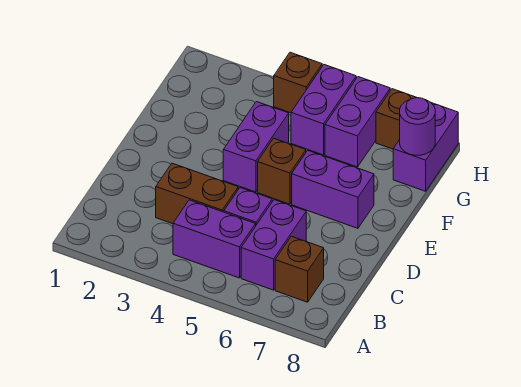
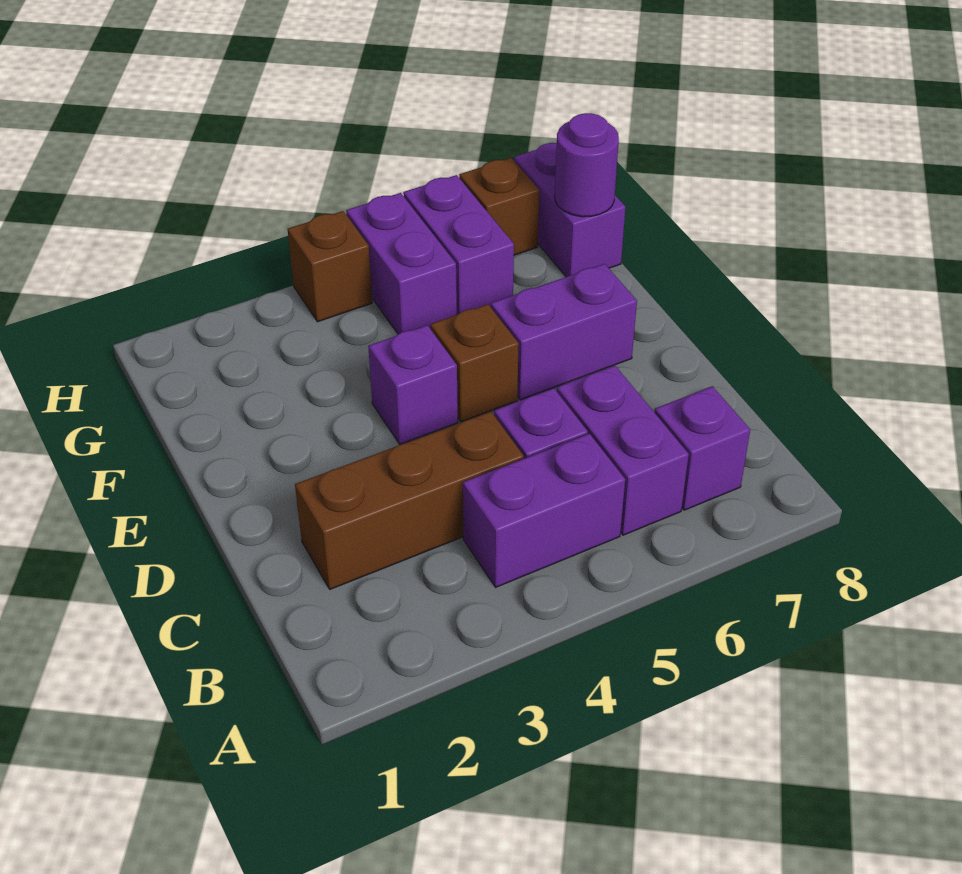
brown 1x1 brick [275,236,324,302] -> purple 1x1 brick [654,386,750,510]
brown 1x2 brick [156,163,238,224] -> brown 1x3 brick [295,412,524,589]
purple 1x2 brick [223,102,289,192] -> purple 1x1 brick [368,325,458,444]

